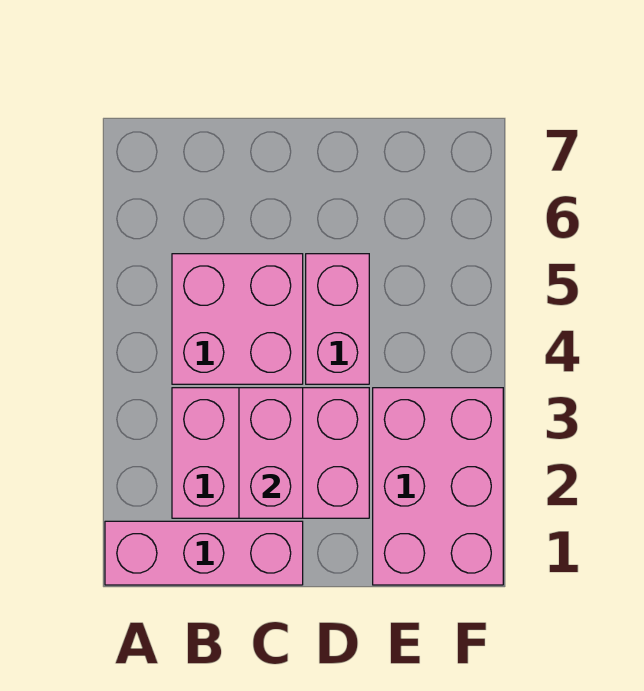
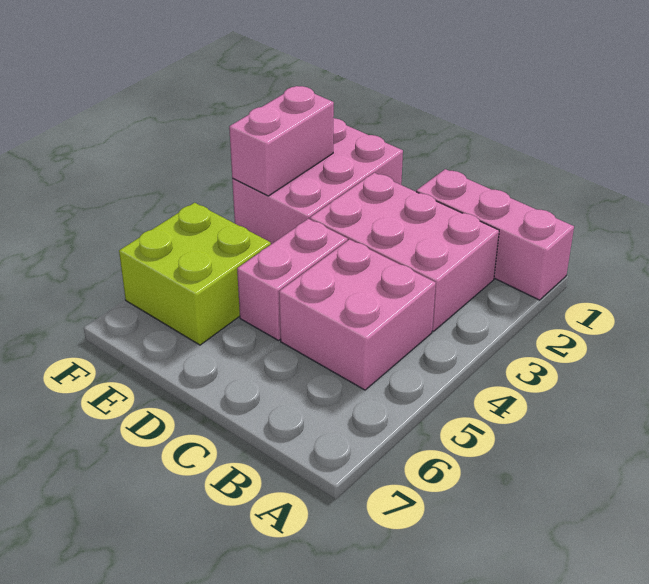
pink 1x2 brick [239,388,303,518] -> pink 1x2 brick moved to [229,86,334,196]
none -> lime 2x2 brick [119,203,271,345]

